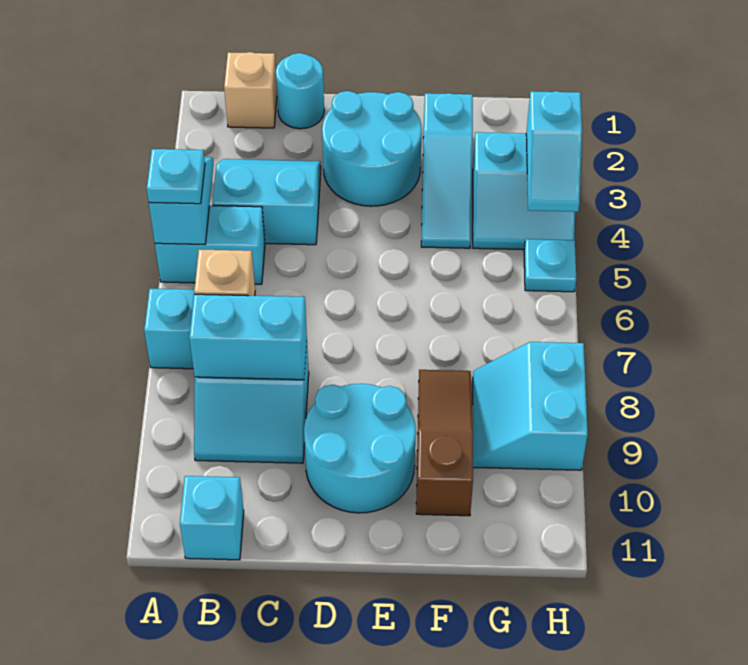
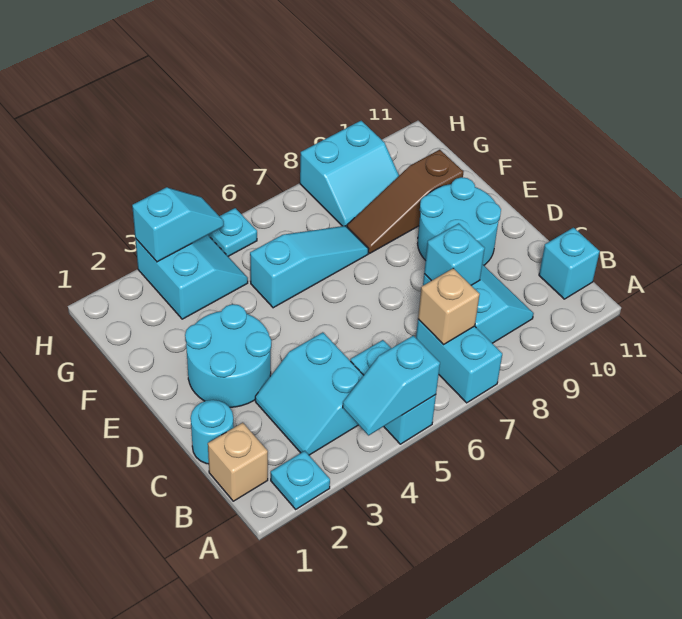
cyan 1x1 plate [147,149,205,204] -> cyan 1x1 plate moved to [271,451,330,509]
cyan 1x2 brick [189,294,307,380] -> cyan 1x1 brick [424,223,485,285]
cyan 1x3 slope [421,93,473,248] -> cyan 1x3 slope moved to [250,226,368,308]

